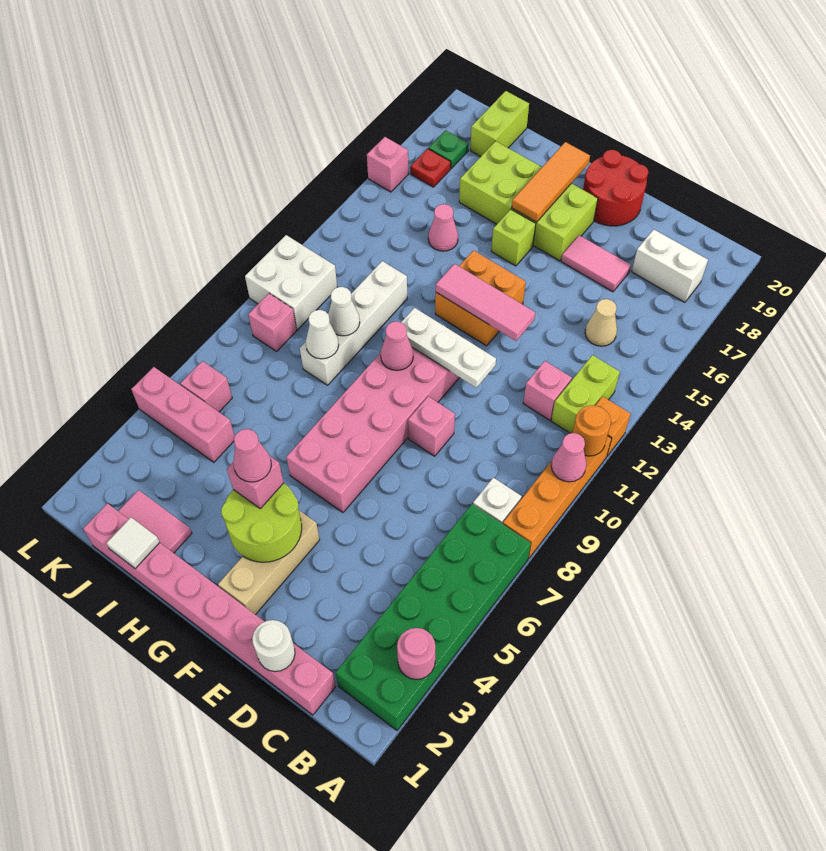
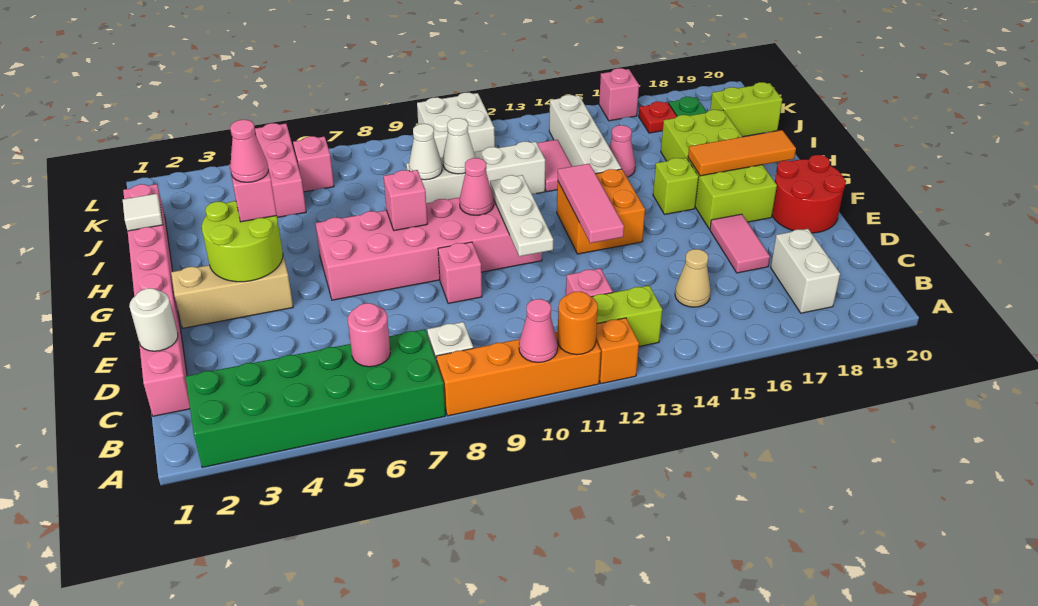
pink 1x1 round brick [397,628,435,679] -> pink 1x1 round brick moved to [348,303,390,367]
none -> white 1x4 brick [549,95,621,174]
pink 1x2 tile [118,490,192,553] -> pink 1x2 tile moved to [537,140,572,192]
pink 1x1 brick [248,294,297,351] -> pink 1x1 brick moved to [384,170,427,231]

